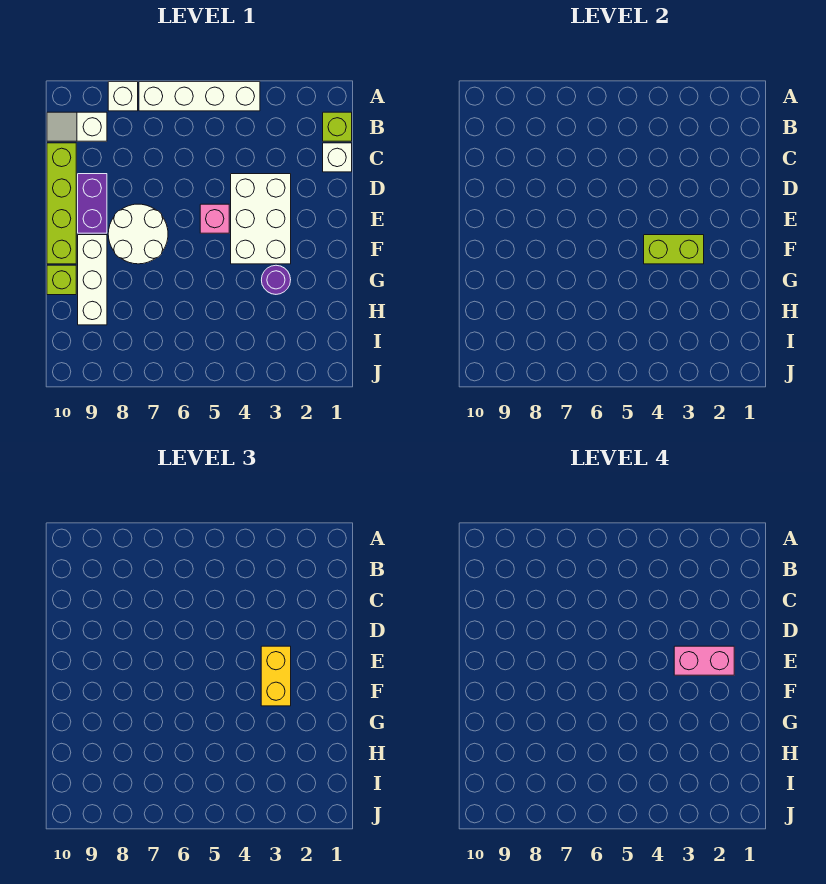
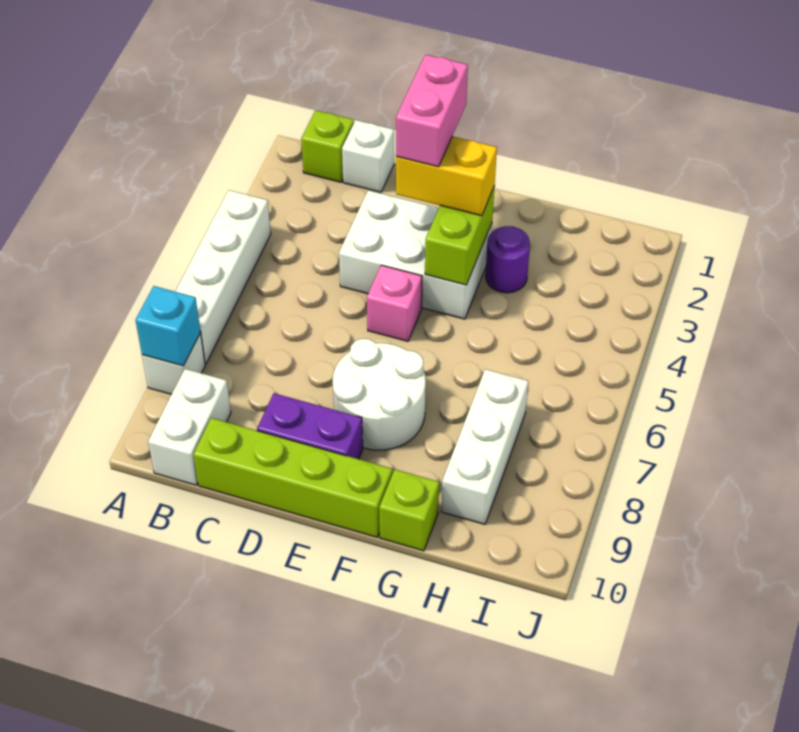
none -> cyan 1x1 brick [136,286,201,366]
white 1x2 slope [47,112,107,141] -> white 1x2 brick [148,369,231,485]
white 1x3 brick [78,235,107,325] -> white 1x3 brick turned to [441,369,528,524]

